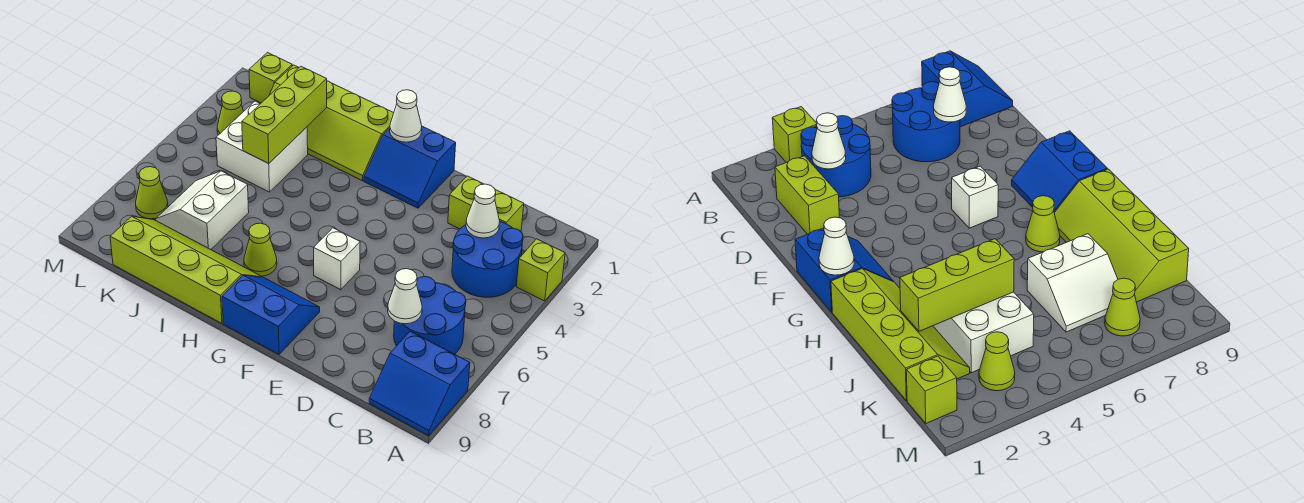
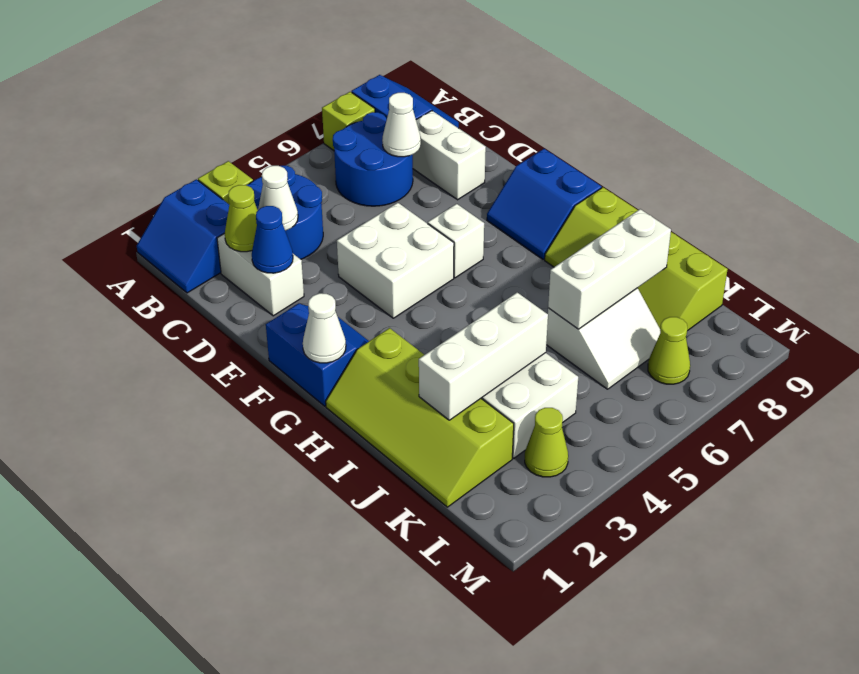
none -> blue 2x2 slope [137,179,229,293]
lime 1x2 brick [448,176,524,231] -> white 1x2 brick [217,233,304,316]
none -> white 1x2 brick [413,111,486,200]
none -> blue 1x1 cone [252,206,293,273]
none -> white 2x2 brick [337,203,454,318]
lime 2x4 slope [270,65,394,181] -> lime 2x4 slope turned to [326,328,514,507]
lime 1x1 cone [244,223,277,276] -> lime 1x1 cone moved to [225,185,258,252]
lime 1x3 brick [242,66,327,163] -> white 1x3 brick [419,293,548,420]
none -> white 1x3 brick [548,209,671,329]
lime 1x1 brick [249,53,292,103] -> lime 1x1 brick moved to [322,92,375,151]

